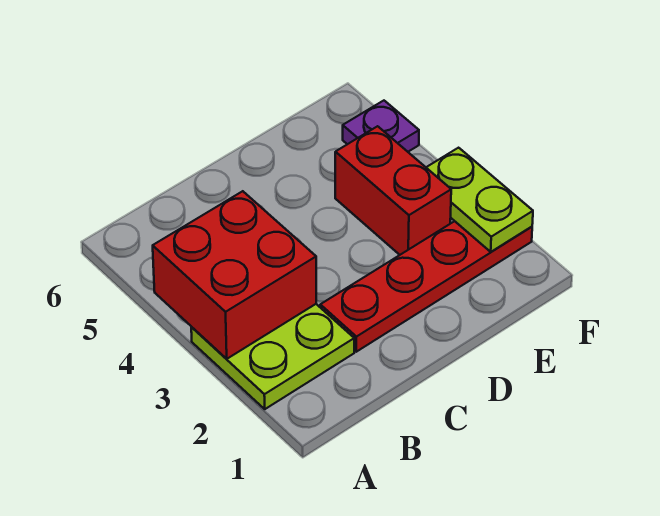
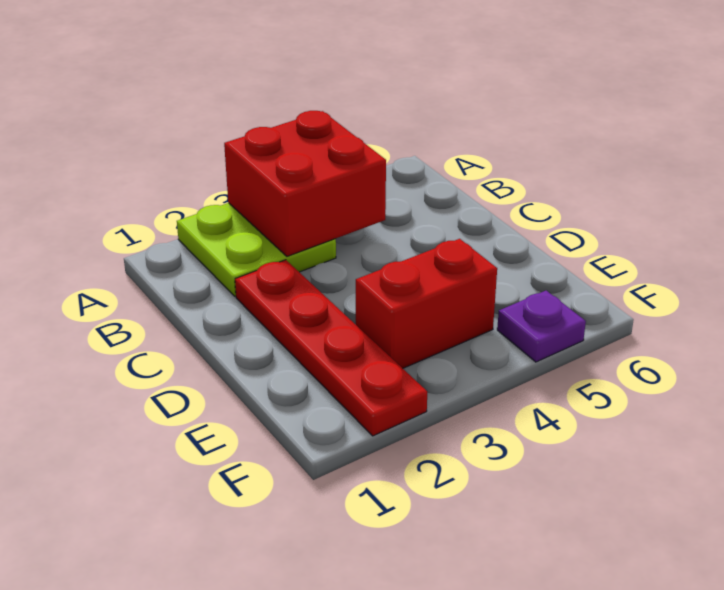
lime 1x2 plate [426,148,533,252] -> none

